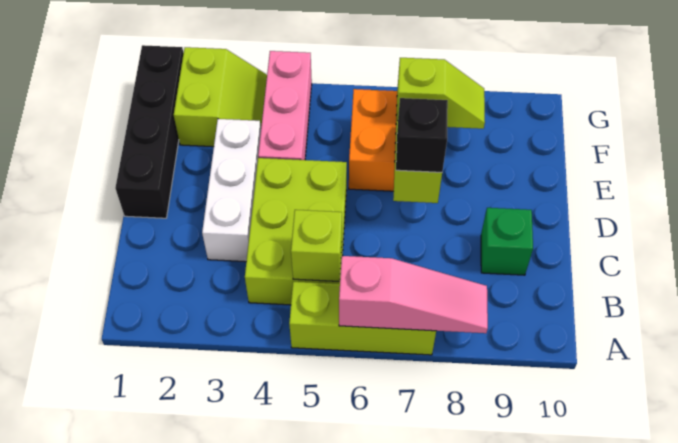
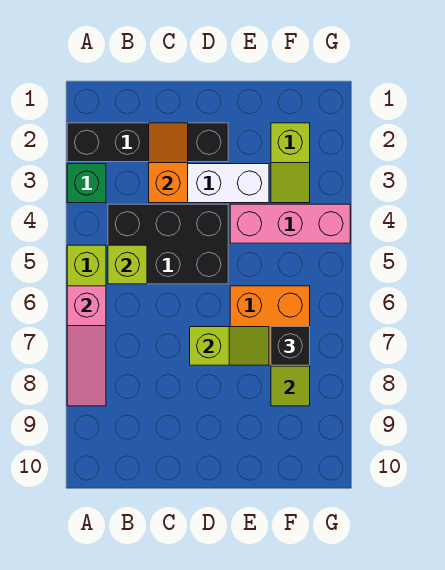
lime 2x3 brick [245,158,347,305] -> black 2x3 brick [108,204,228,284]
none -> orange 1x2 slope [149,123,188,203]
green 1x1 brick [481,208,533,275] -> green 1x1 brick moved to [67,164,106,203]
black 1x4 brick [115,45,184,218] -> black 1x4 brick moved to [67,123,228,162]
black 1x1 brick [396,98,448,172] -> black 1x1 brick moved to [271,327,310,365]
lime 2x2 slope [174,47,267,147] -> lime 1x2 slope [271,123,310,203]

